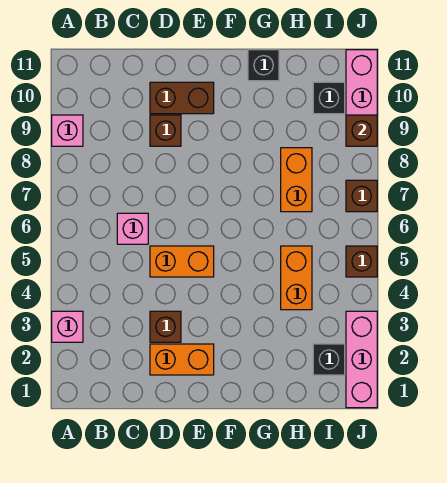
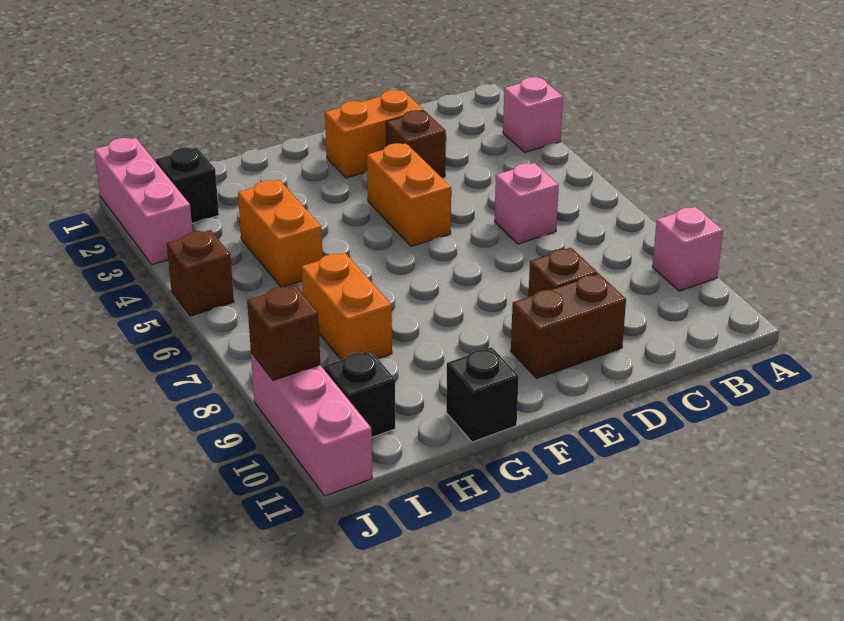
orange 1x2 brick [150,246,214,277] -> orange 1x2 brick turned to [367,143,451,246]
brown 1x1 brick [346,180,377,212] -> none

